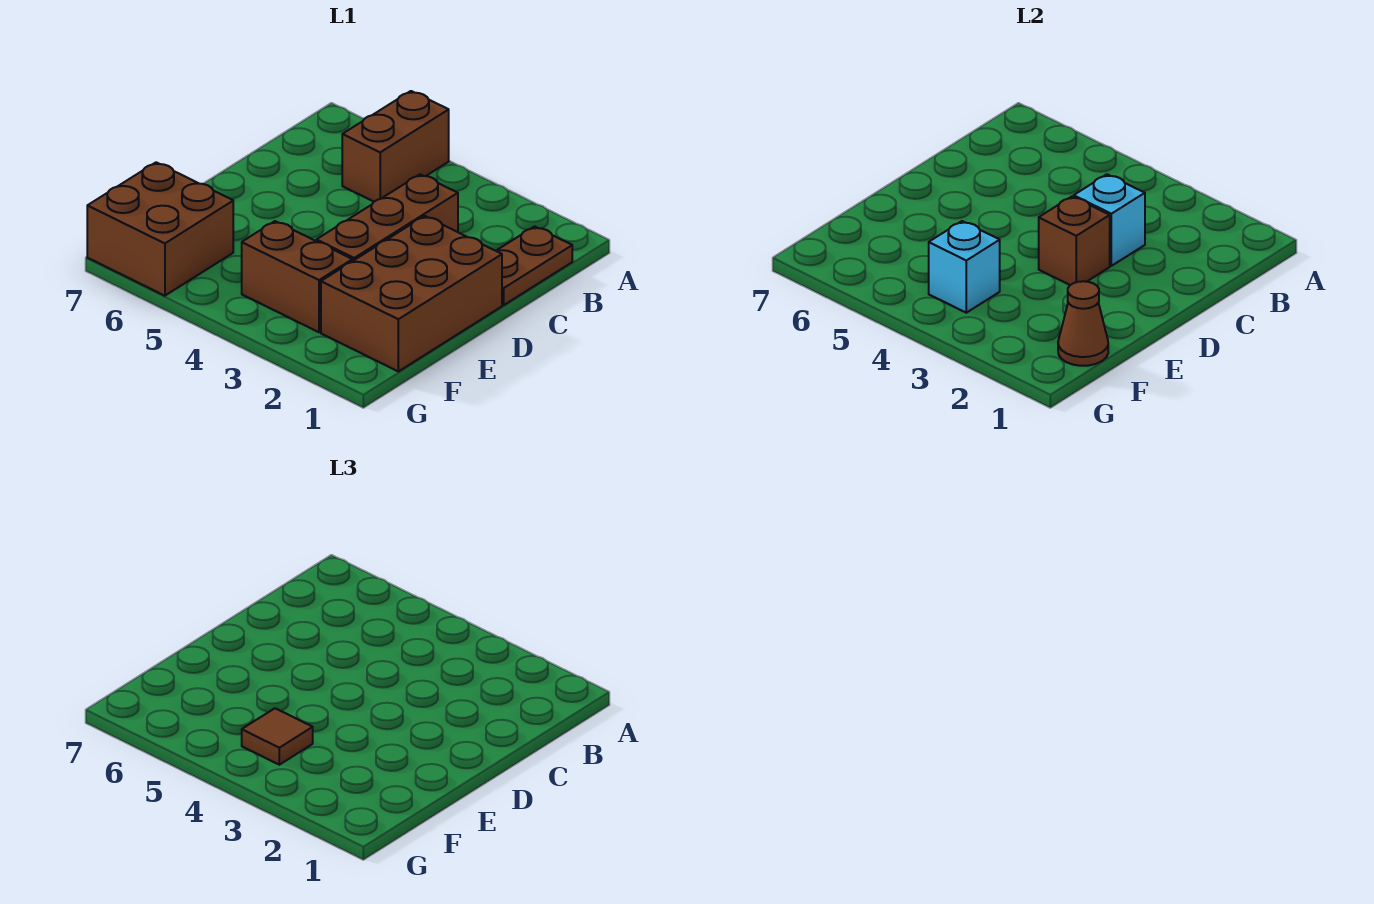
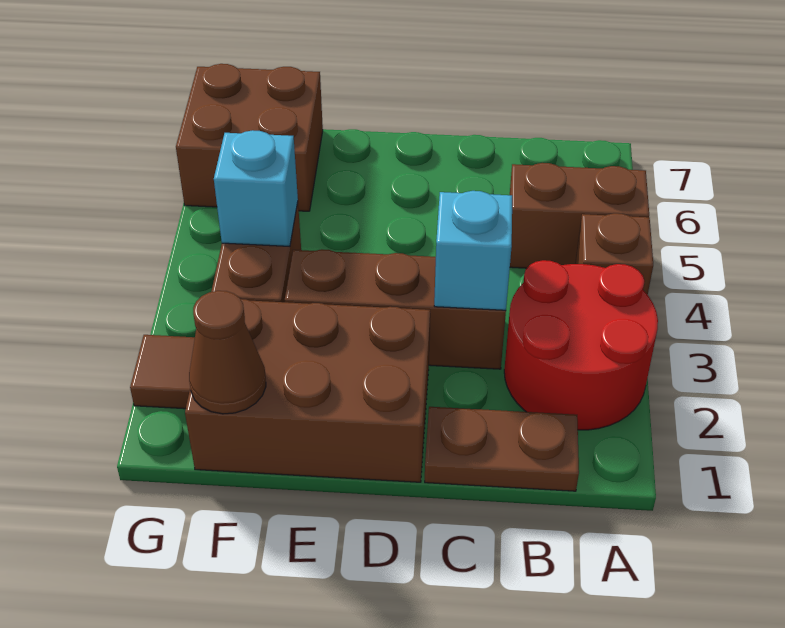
none -> red 2x2 round brick [504,260,658,430]
brown 1x1 brick [1039,197,1110,285] -> brown 1x1 brick moved to [575,213,653,295]
brown 1x1 tile [242,708,313,765] -> brown 1x1 tile moved to [130,335,195,409]

